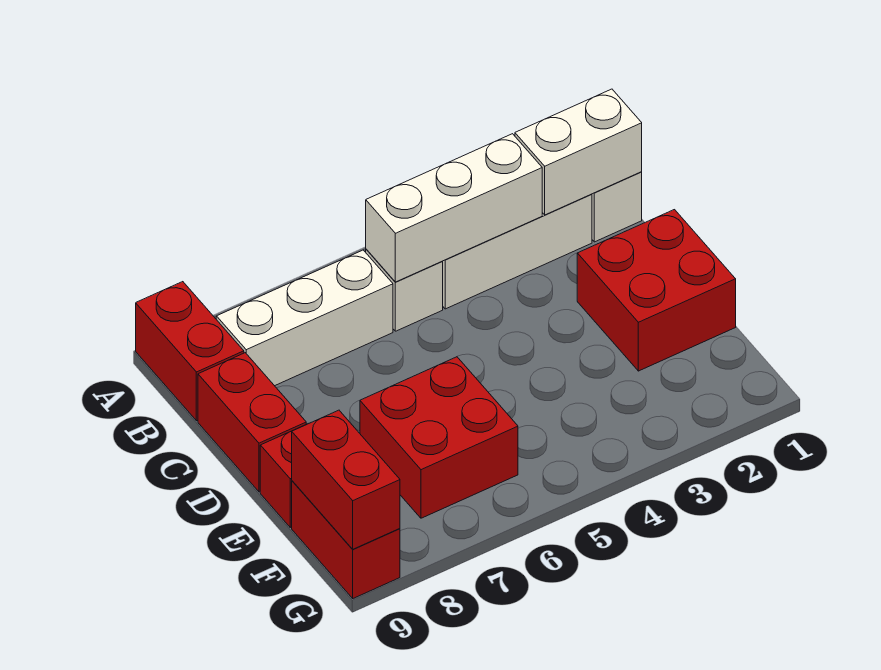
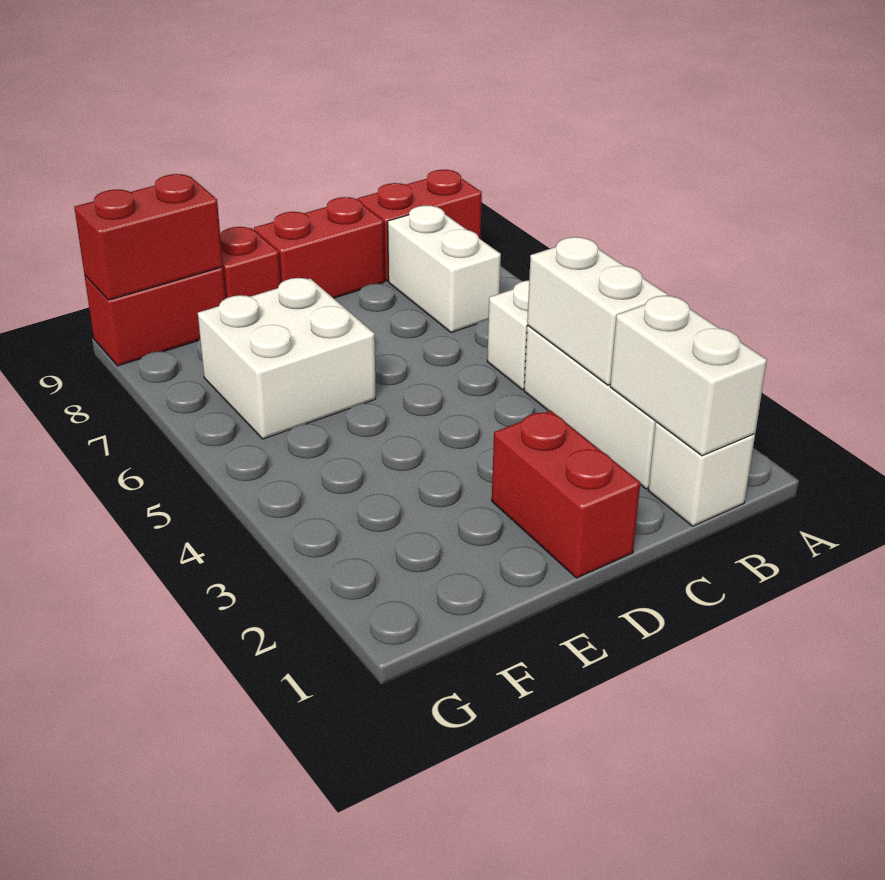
white 1x3 brick [366,134,542,282] -> white 1x2 brick [527,237,668,385]
white 1x3 brick [216,250,393,386] -> white 1x2 brick [388,205,501,333]
red 2x2 brick [577,210,736,371] -> red 1x2 brick [492,411,640,578]
red 2x2 brick [360,357,518,518] -> white 2x2 brick [198,278,376,439]

